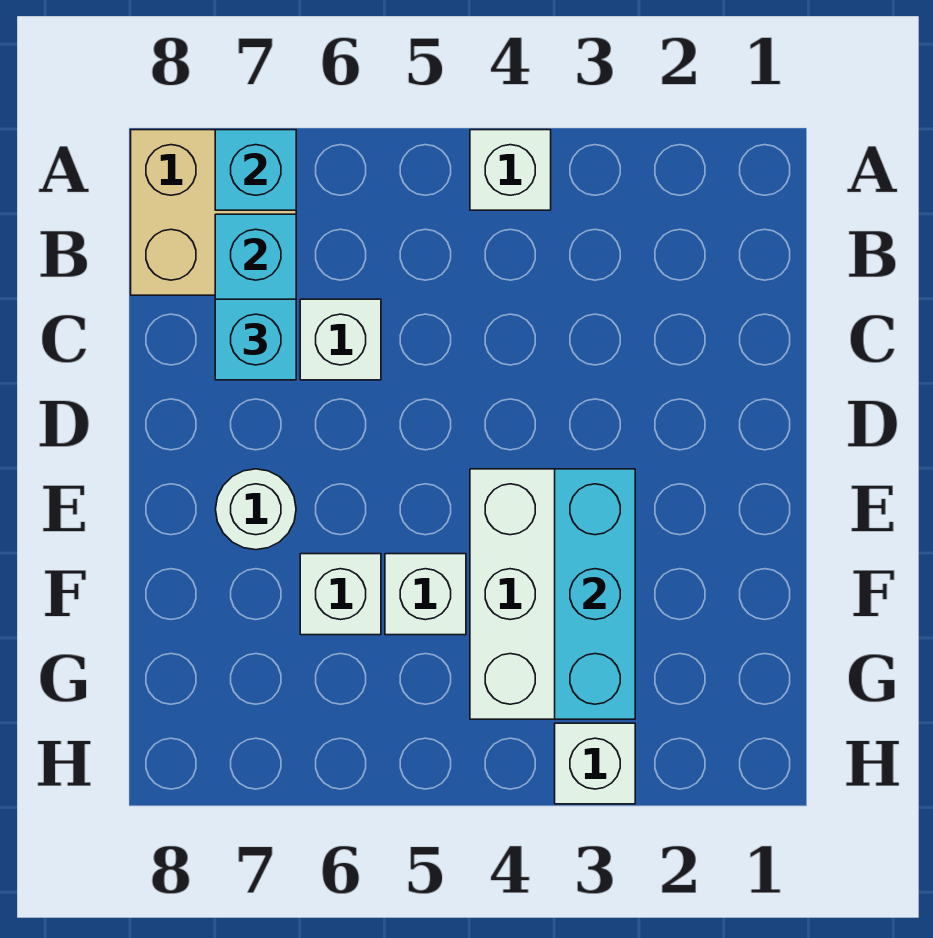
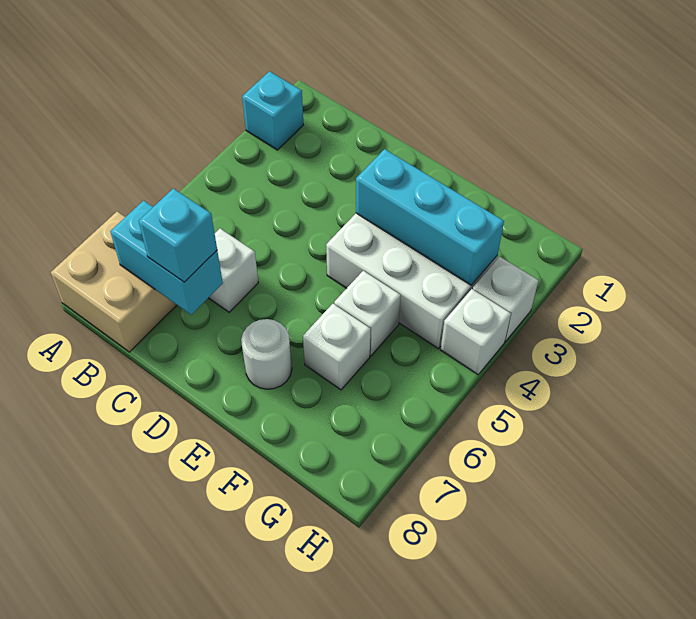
white 1x1 brick [470,130,551,210] -> white 1x1 brick moved to [441,289,511,375]
cyan 1x1 brick [215,130,296,210] -> cyan 1x1 brick moved to [242,71,303,150]

